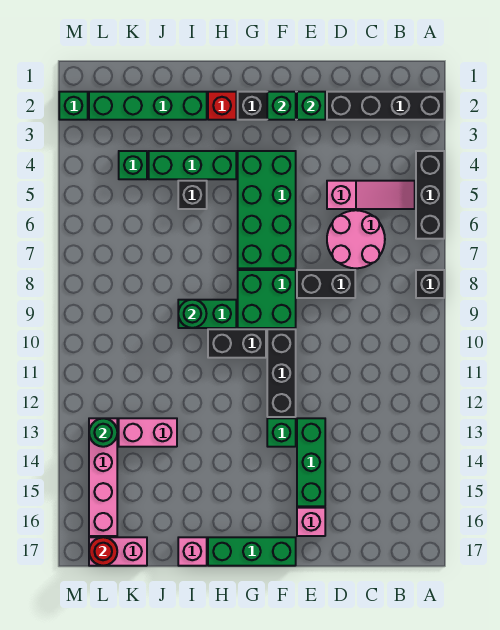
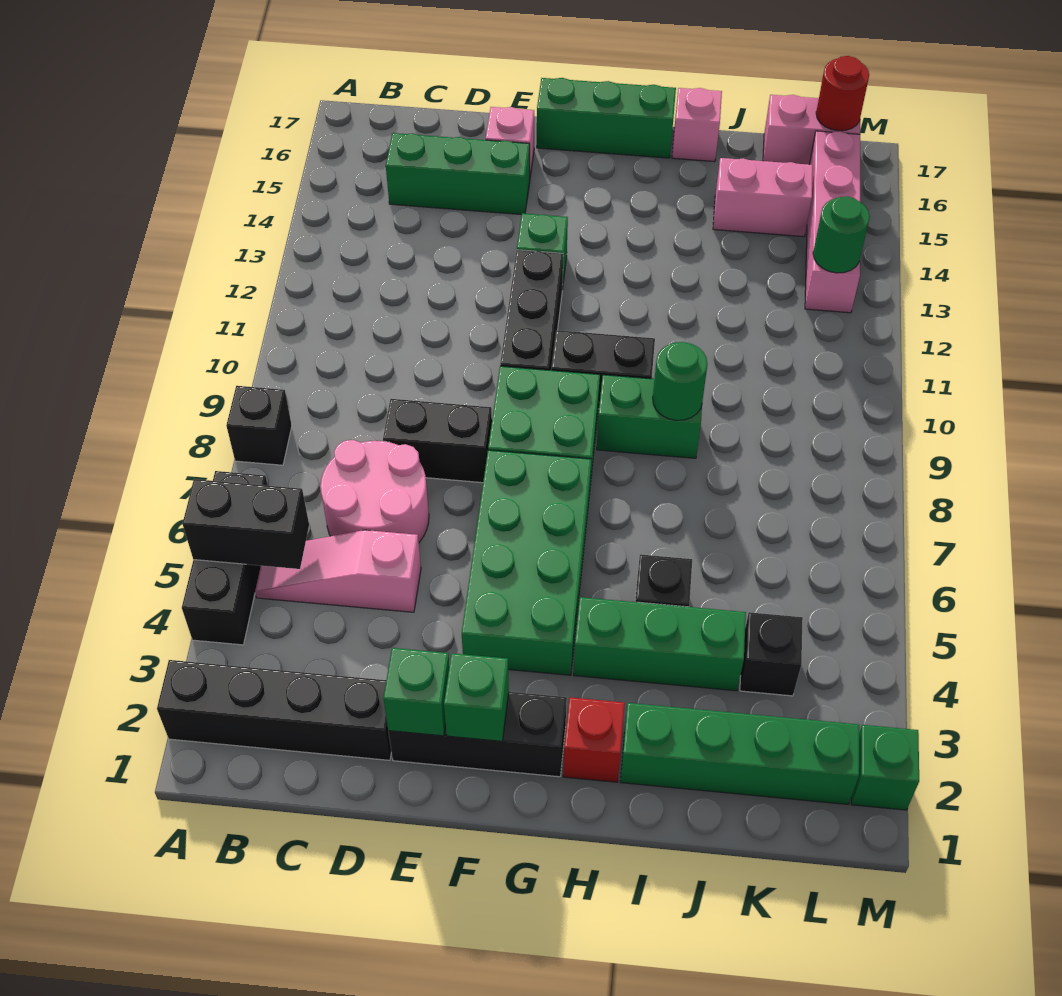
none -> black 1x2 brick [183,479,309,569]
green 1x3 brick [297,418,325,506] -> green 1x3 brick turned to [386,133,530,215]
pink 1x2 brick [119,418,177,447] -> pink 1x2 brick moved to [713,158,813,237]
green 1x1 brick [119,151,147,179] -> black 1x1 brick [740,612,803,696]

